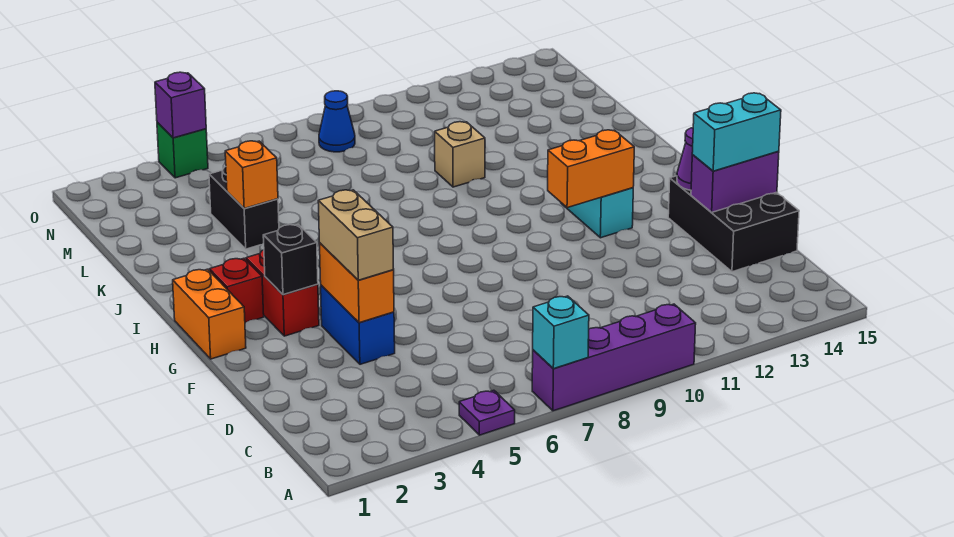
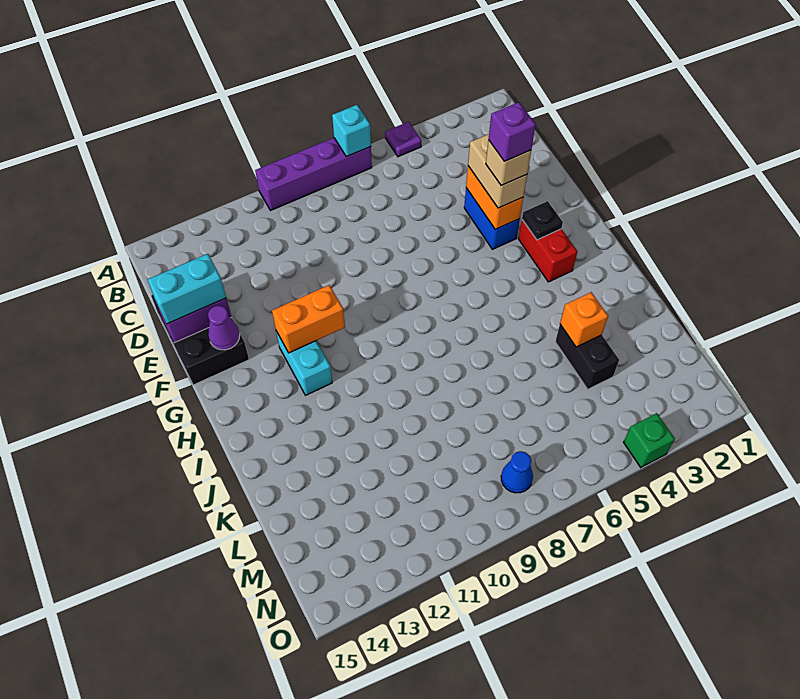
orange 1x2 brick [173,269,246,359] -> none
black 1x1 brick [263,225,318,295] -> black 1x1 plate [522,201,563,240]
red 1x1 brick [210,258,264,323] -> none
tan 1x1 brick [435,122,485,187] -> tan 1x1 brick moved to [486,140,531,185]
purple 1x1 brick [155,72,206,138] -> purple 1x1 brick moved to [489,102,536,161]

